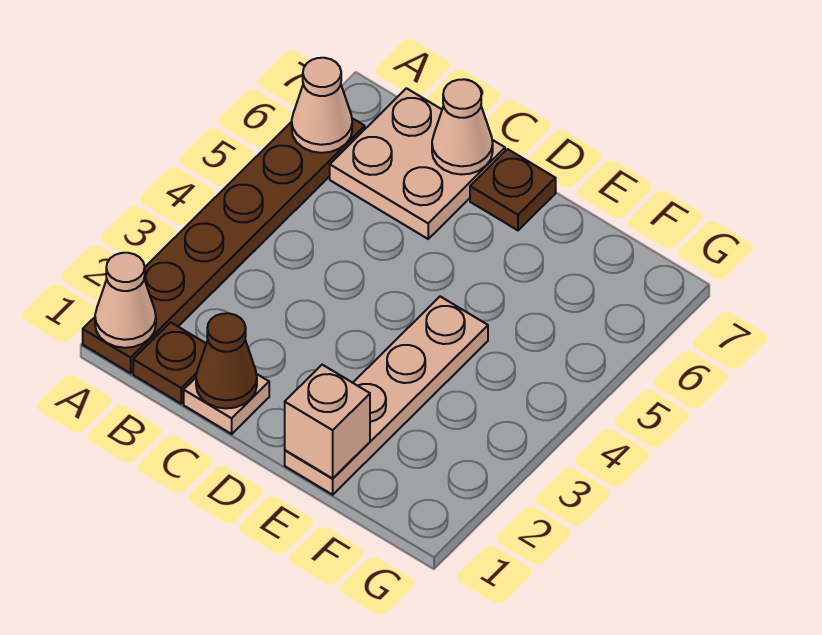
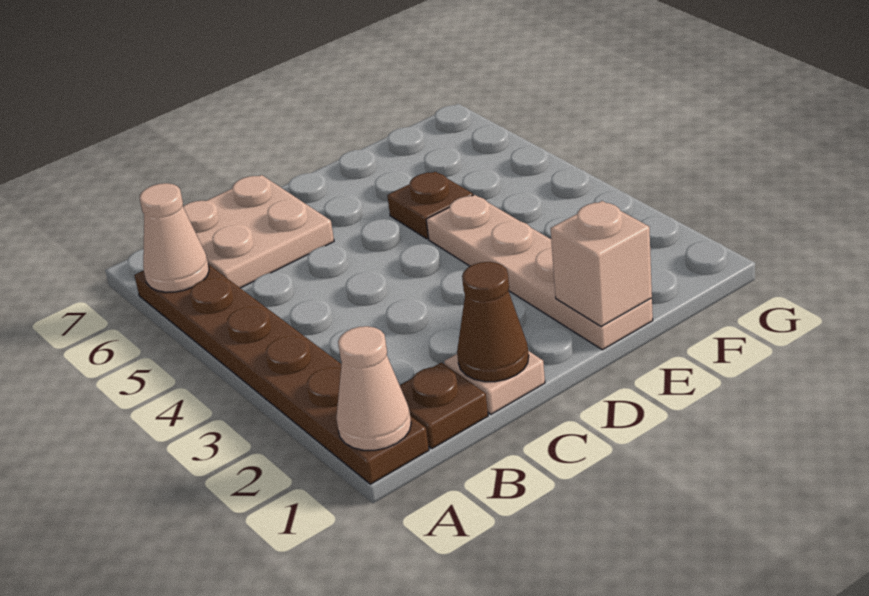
tan 1x1 cone [432,79,493,175] -> none
brown 1x1 plate [470,149,556,230] -> brown 1x1 plate moved to [387,172,473,239]

